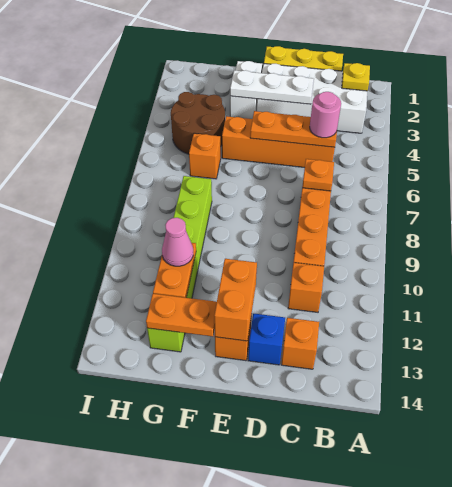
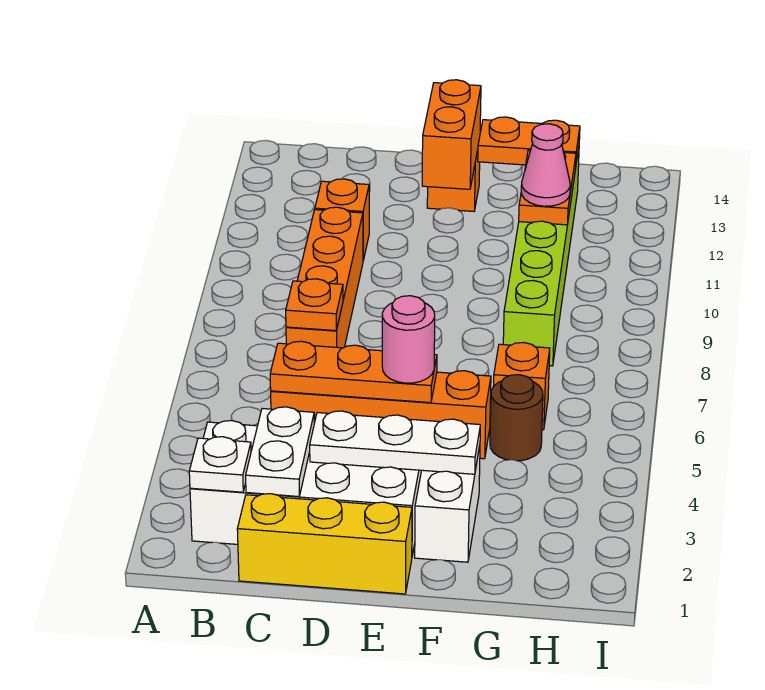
yellow 1x1 plate [342,63,370,91] -> white 1x1 plate [189,437,251,492]
none -> white 1x2 plate [246,407,314,496]
pink 1x1 round brick [310,92,341,138] -> pink 1x1 round brick moved to [382,296,435,383]
orange 1x1 brick [281,318,319,369] -> none
blue 1x1 brick [248,314,285,365] -> none
brown 2x2 round brick [171,92,225,154] -> brown 1x1 round brick [490,375,543,461]

